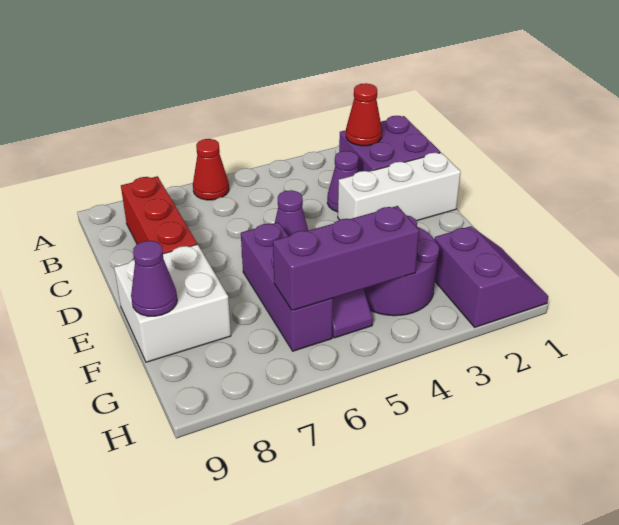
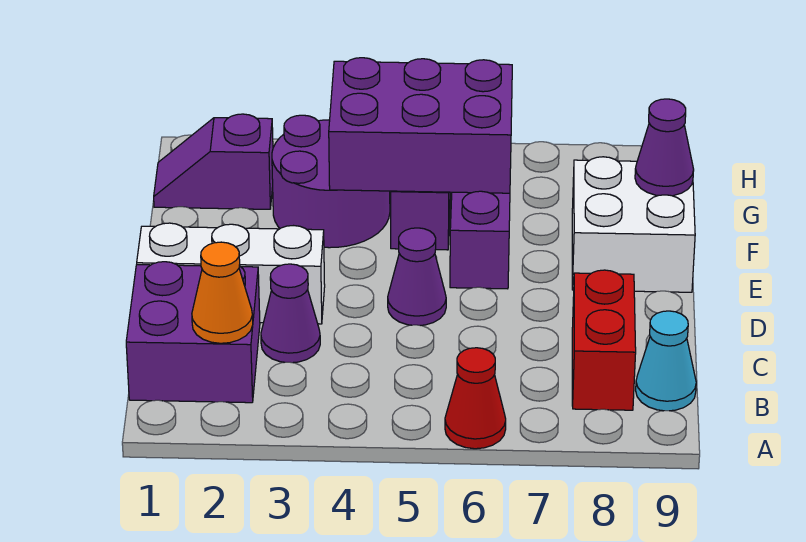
red 1x1 cone [346,83,382,146] -> orange 1x1 cone [192,242,253,343]
red 1x3 brick [121,176,197,254] -> red 1x2 brick [572,270,636,410]
none -> cyan 1x1 cone [636,311,696,411]
purple 2x2 slope [434,226,548,327] -> purple 1x2 slope [154,114,273,209]
purple 1x3 brick [273,206,419,311] -> purple 2x3 brick [329,58,512,193]

